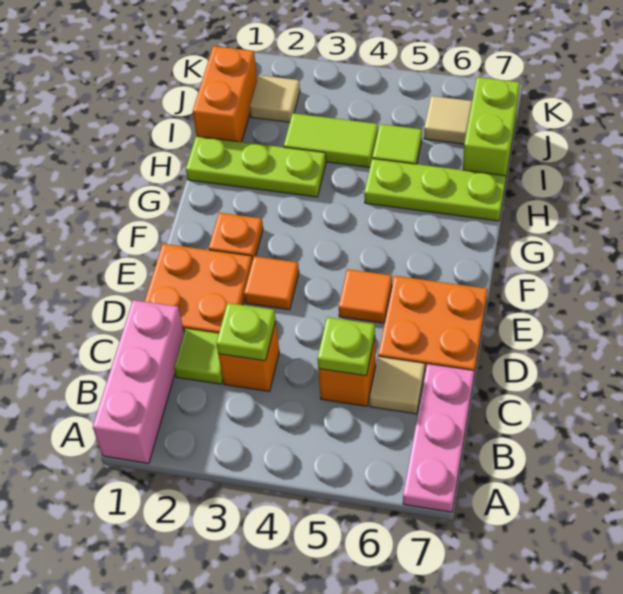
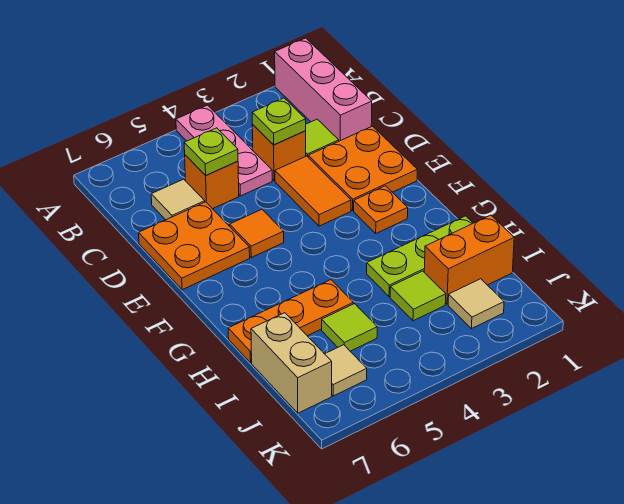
pink 1x3 plate [403,364,474,512] -> pink 1x3 plate moved to [176,105,272,196]
orange 1x1 tile [244,256,299,310] -> orange 1x2 tile [275,156,351,226]
lime 1x3 plate [364,159,506,221] -> orange 1x3 plate [228,280,353,363]
orange 1x2 brick [193,46,257,142] -> orange 1x2 brick turned to [424,215,514,304]
lime 1x2 tile [284,113,378,167] -> lime 1x1 tile [390,271,446,321]
lime 1x2 brick [463,77,520,183] -> tan 1x2 brick [251,313,332,413]

